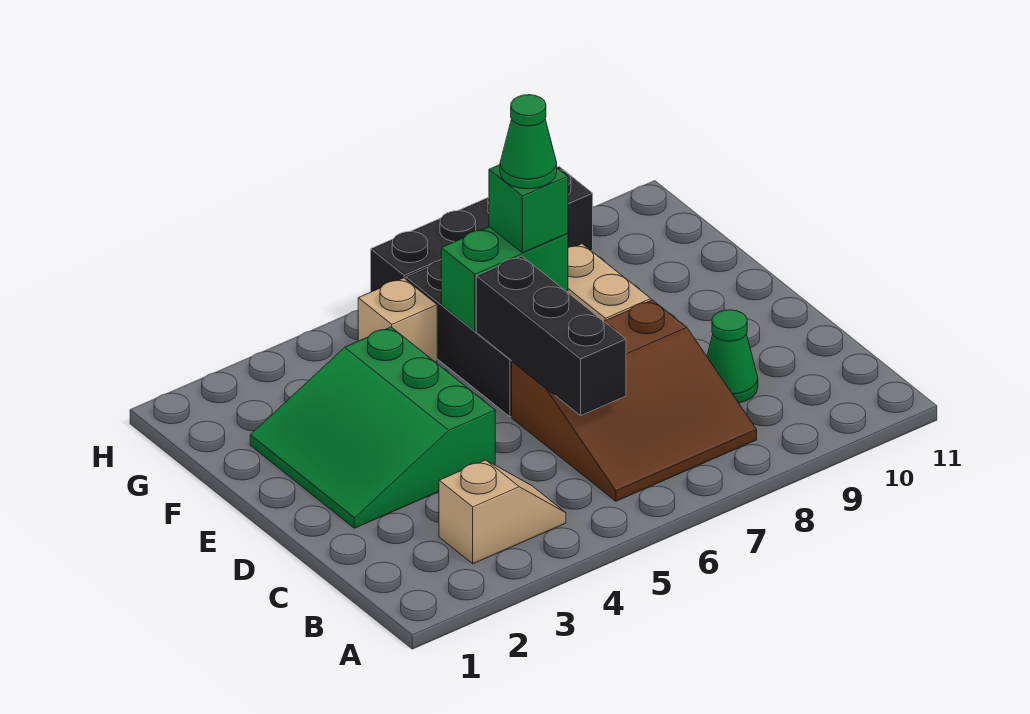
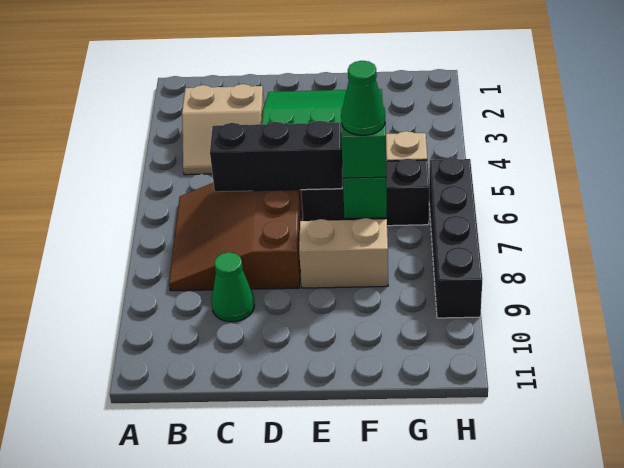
tan 1x2 slope [439,460,566,564] -> tan 2x2 slope [182,84,264,175]

